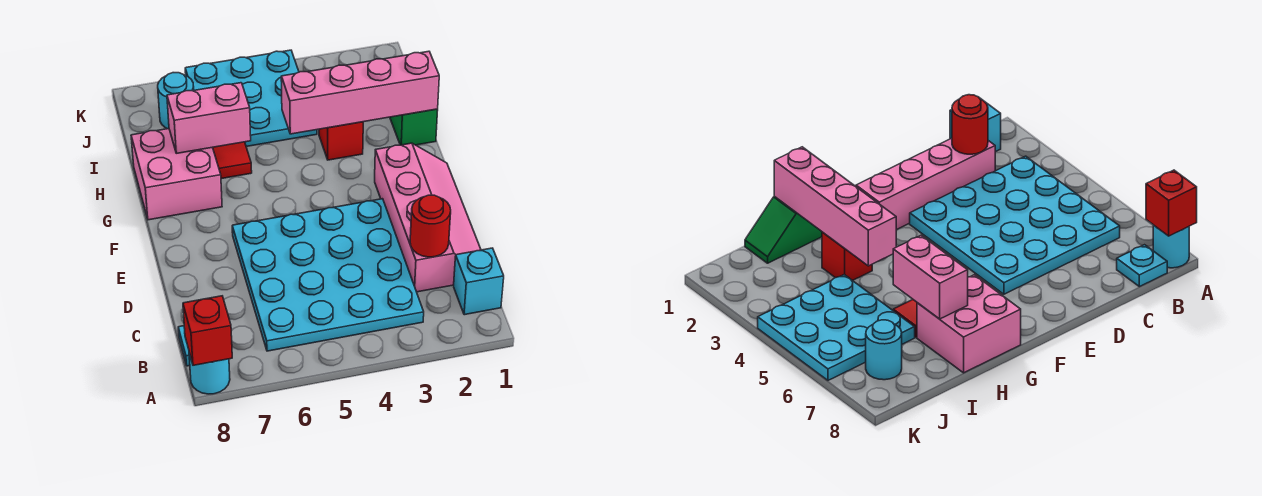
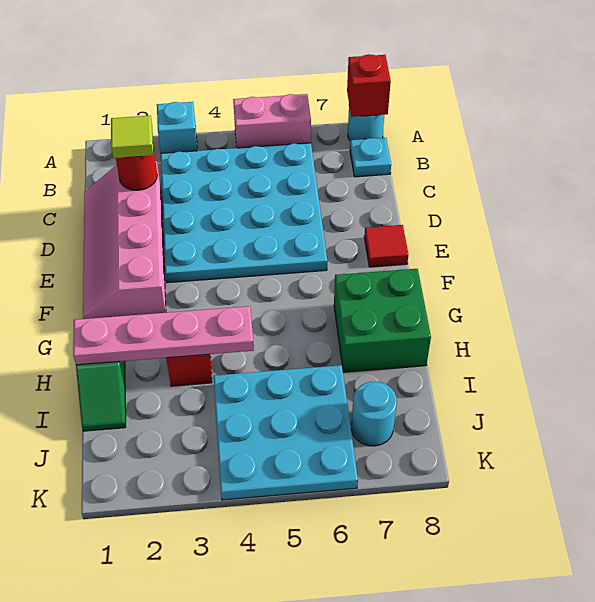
cyan 1x1 brick [454,248,504,315] -> cyan 1x1 brick moved to [157,102,197,153]
none -> lime 1x1 tile [111,116,153,158]
pink 2x2 brick [131,129,222,220] -> green 2x2 brick [334,269,431,372]
pink 1x4 brick [281,51,439,134] -> pink 1x4 plate [73,306,254,365]
red 1x1 tile [213,142,252,179] -> red 1x1 tile moved to [364,225,408,267]
pink 1x2 brick [167,83,251,153] -> pink 1x2 brick moved to [233,94,311,148]

